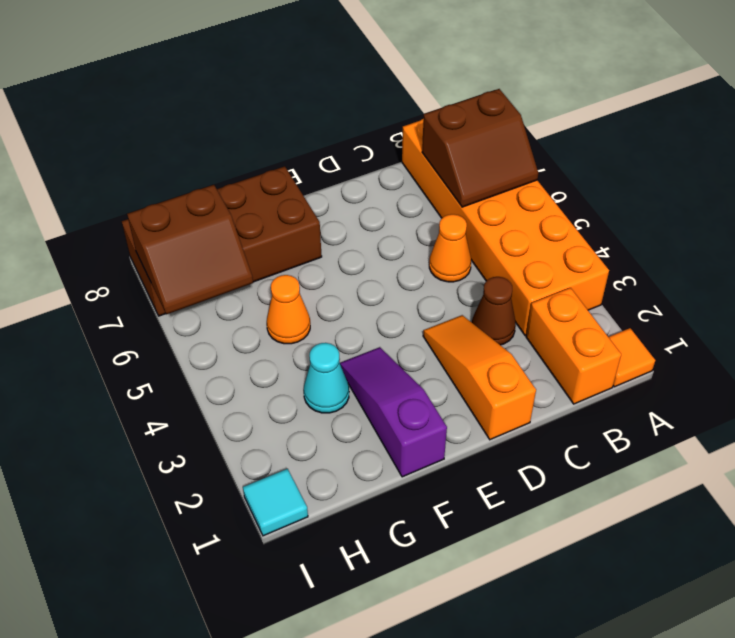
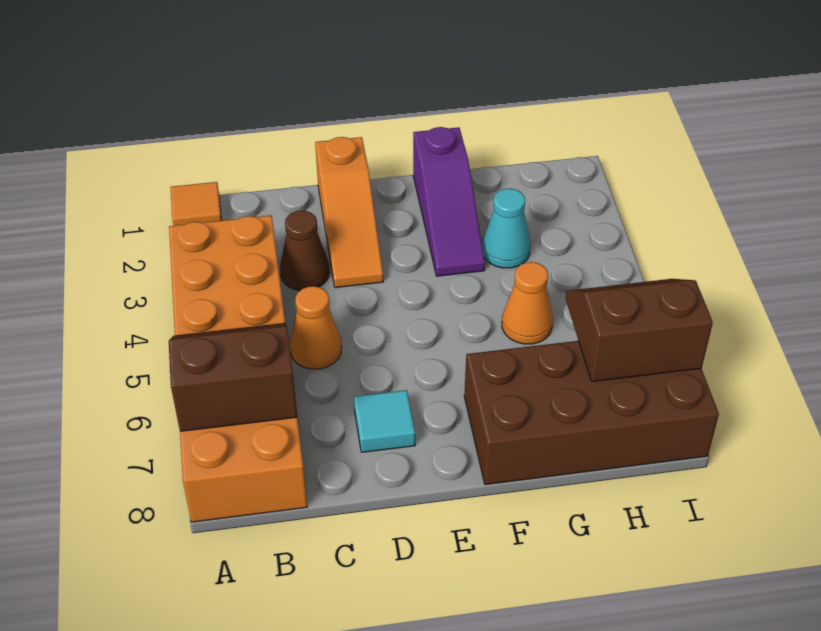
orange 1x2 brick [526,288,621,404] -> none
cyan 1x1 tile [243,469,308,536] -> cyan 1x1 tile moved to [354,390,415,452]

